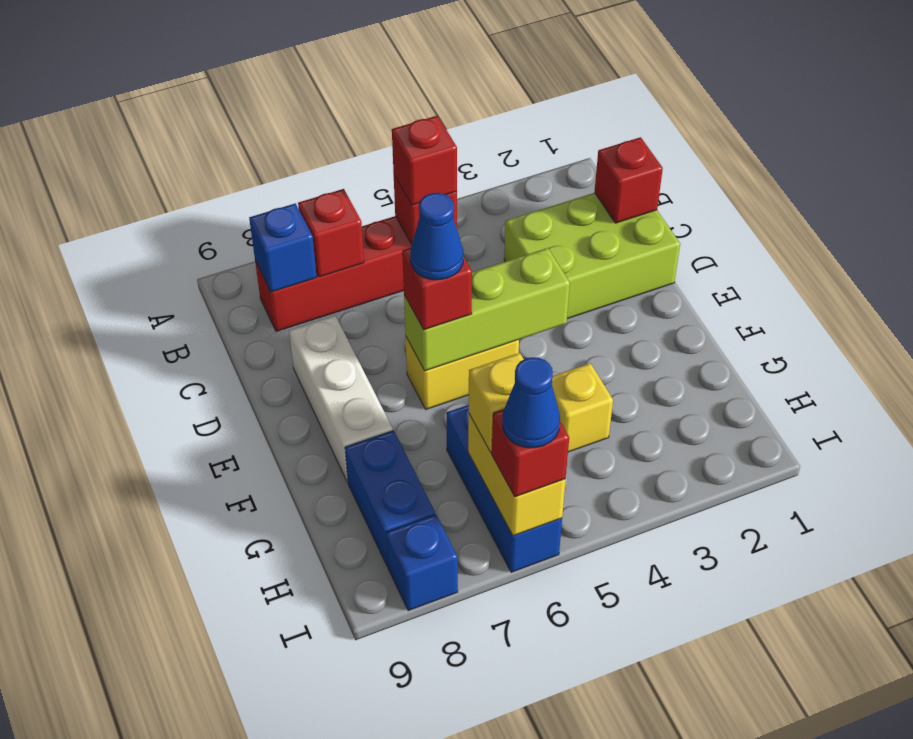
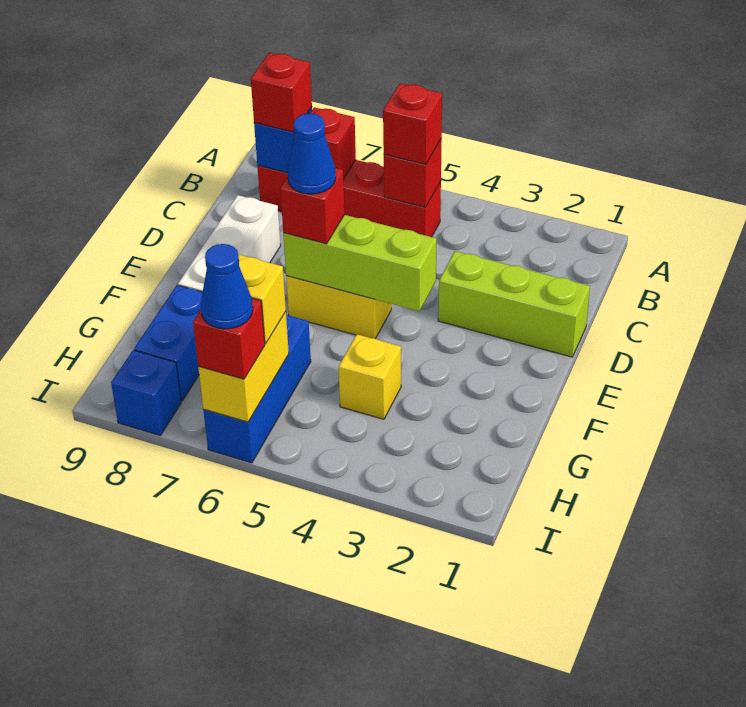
lime 2x3 brick [504,193,680,319] -> lime 1x3 brick [438,251,590,357]
red 1x1 brick [594,137,663,223] -> red 1x1 brick moved to [251,53,312,132]

